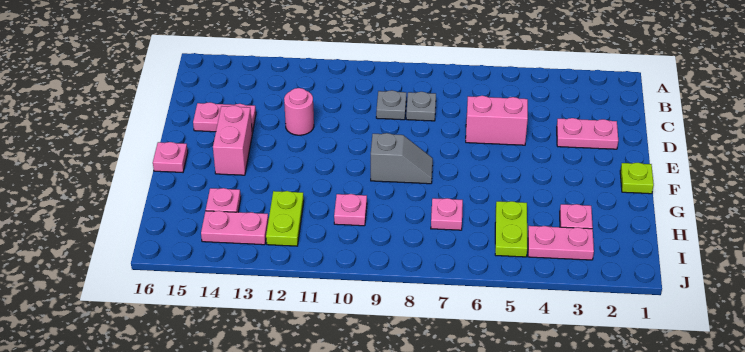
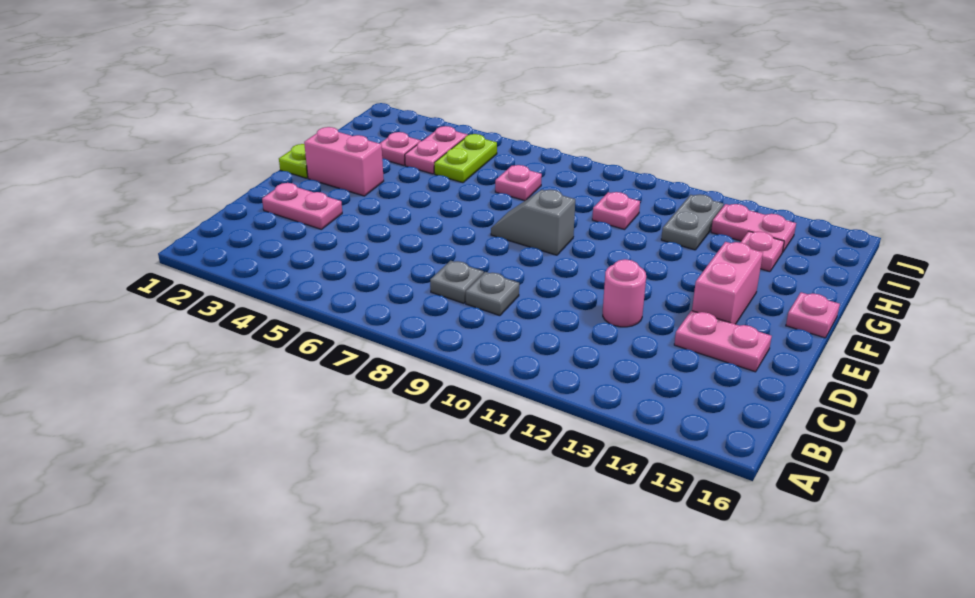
pink 1x2 brick [466,96,528,145] -> pink 1x2 brick moved to [304,127,384,196]
lime 1x2 plate [266,191,304,246] -> grey 1x2 plate [661,194,724,250]
pink 1x2 plate [528,226,594,260] -> pink 1x2 plate turned to [405,126,468,174]

